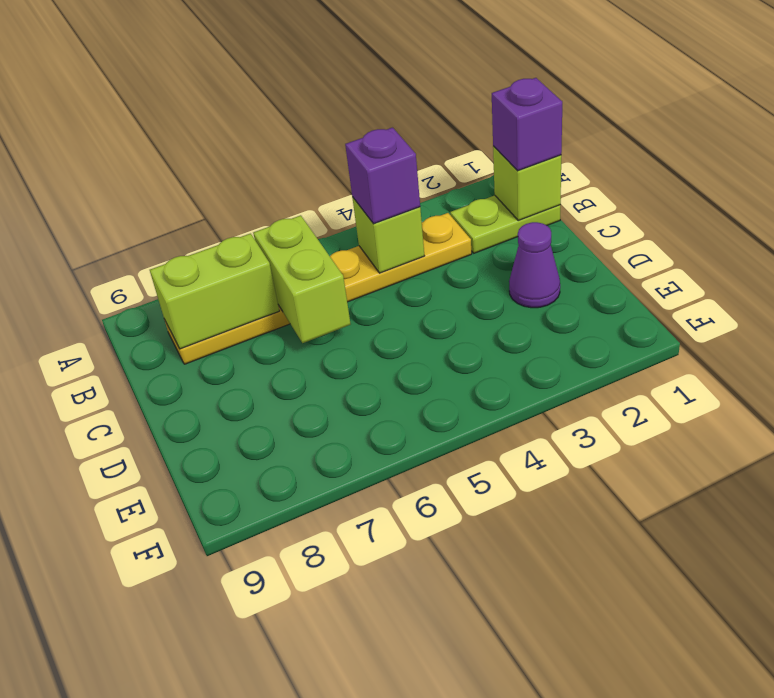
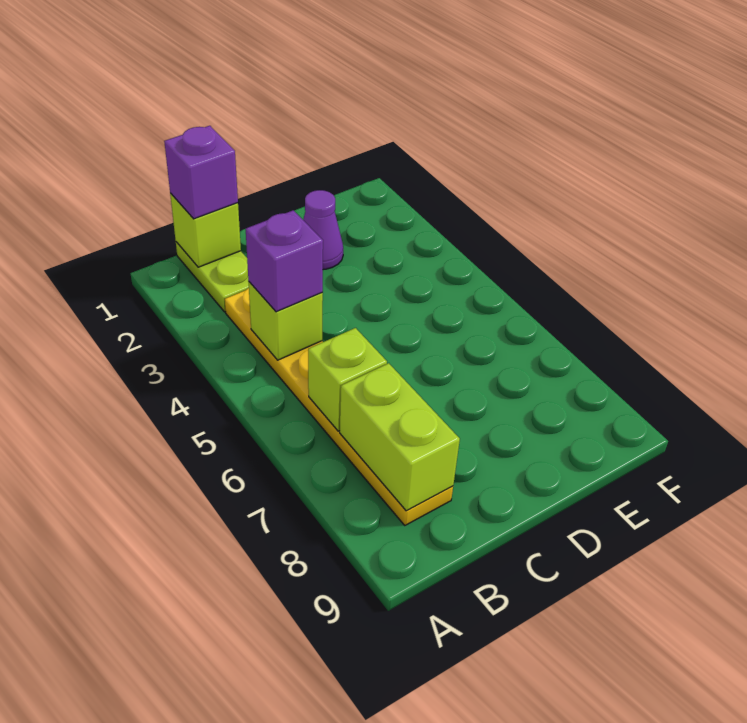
lime 1x2 brick [253,215,351,343] -> lime 1x1 brick [308,328,387,431]

